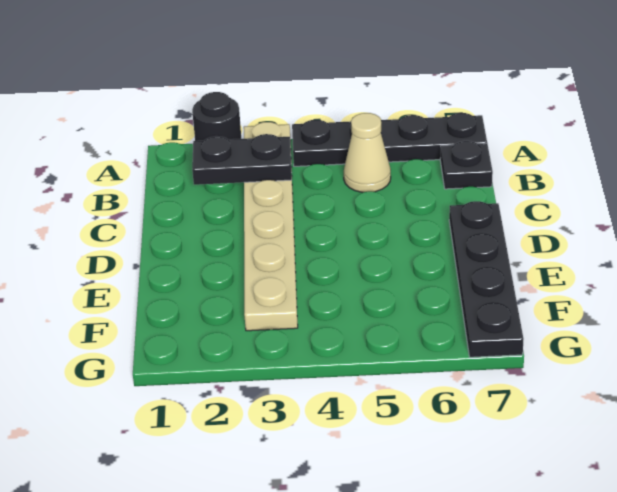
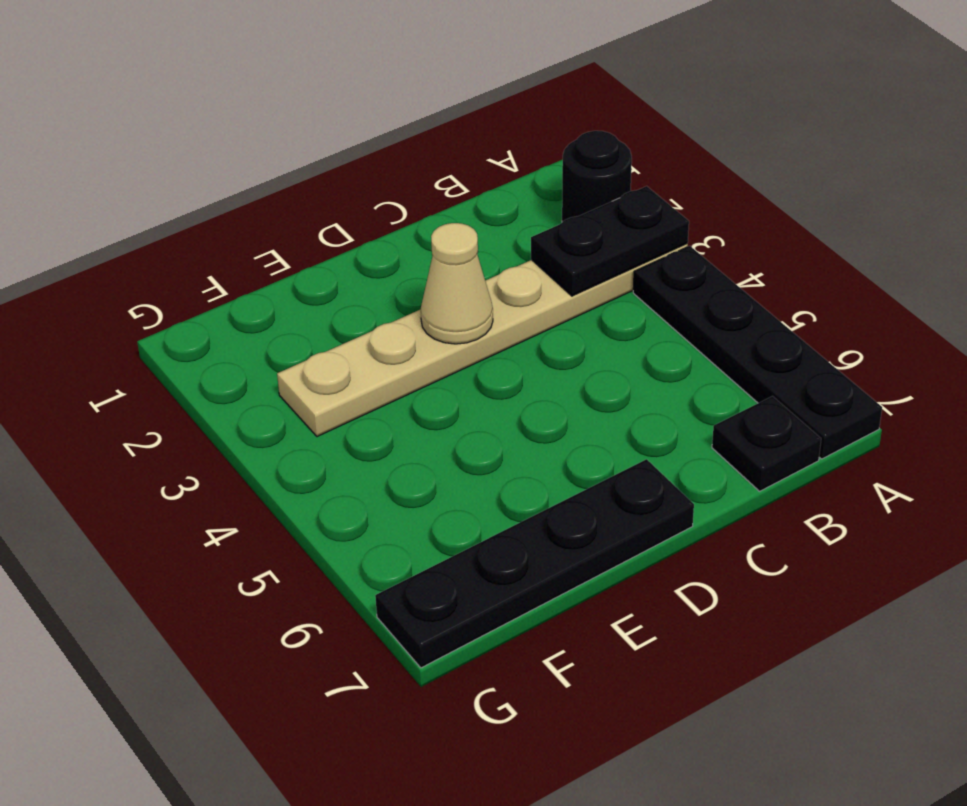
black 1x2 plate [192,134,292,185] -> black 1x2 plate turned to [531,186,689,296]
tan 1x1 cone [344,113,391,192] -> tan 1x1 cone moved to [421,223,493,344]

